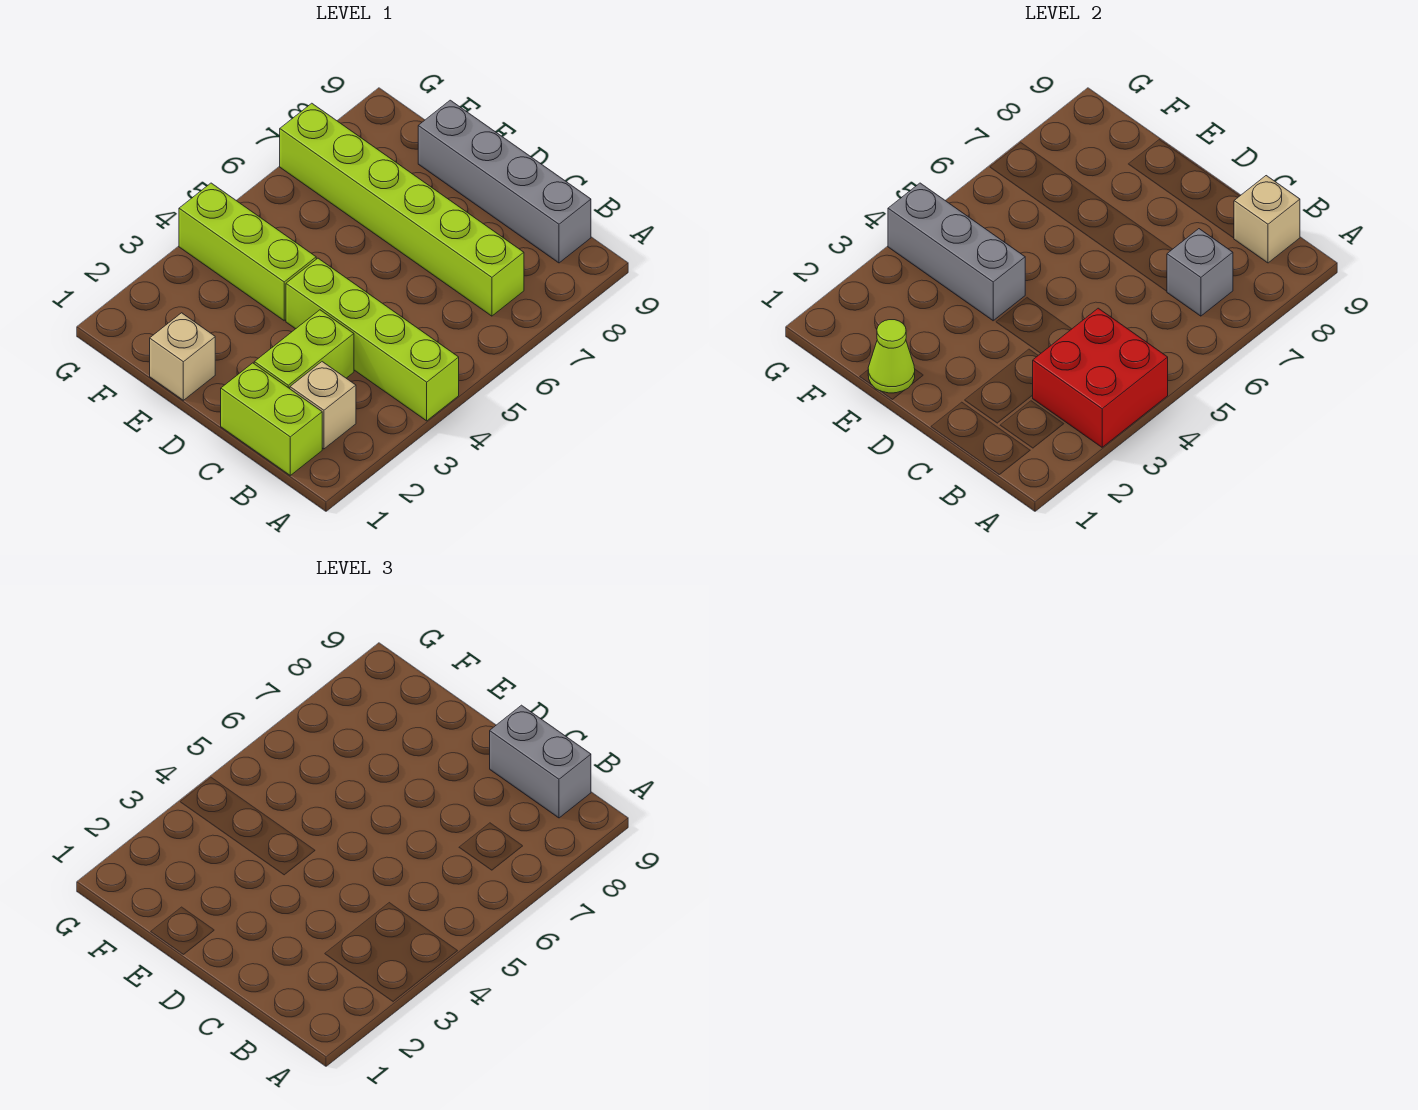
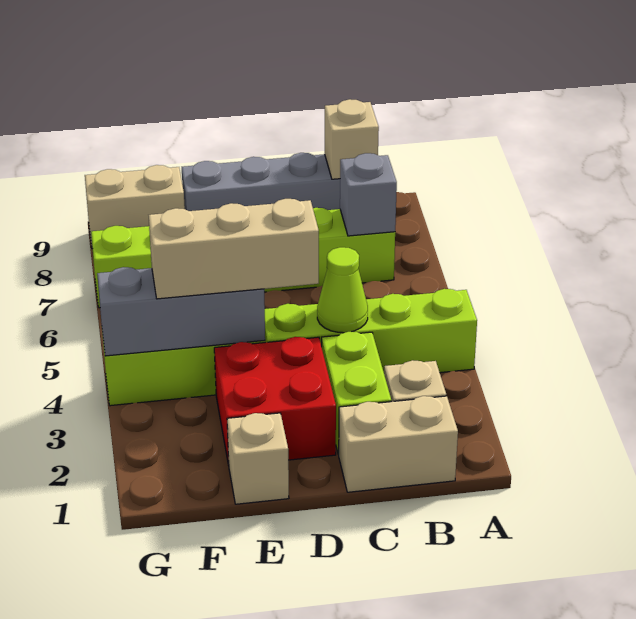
red 2x2 brick [1033,308,1168,447] -> red 2x2 brick moved to [214,337,336,465]
lime 1x2 brick [221,363,322,475] -> tan 1x2 brick [339,396,458,492]
grey 1x2 brick [490,705,591,818] -> none
none -> tan 1x3 brick [149,199,319,299]
lime 1x1 cone [868,320,915,393] -> lime 1x1 cone moved to [317,247,368,333]
none -> tan 1x2 brick [85,165,185,249]

